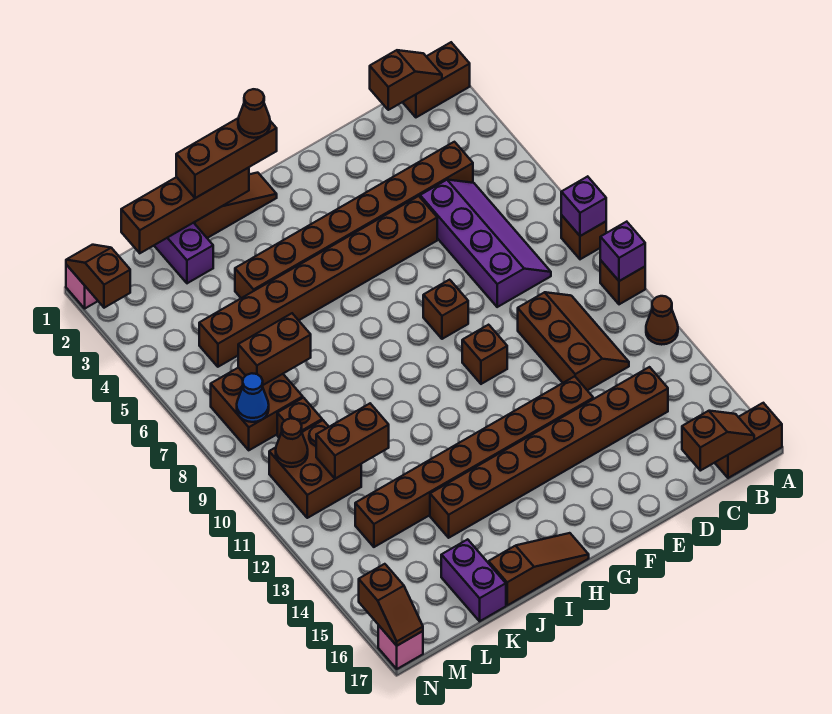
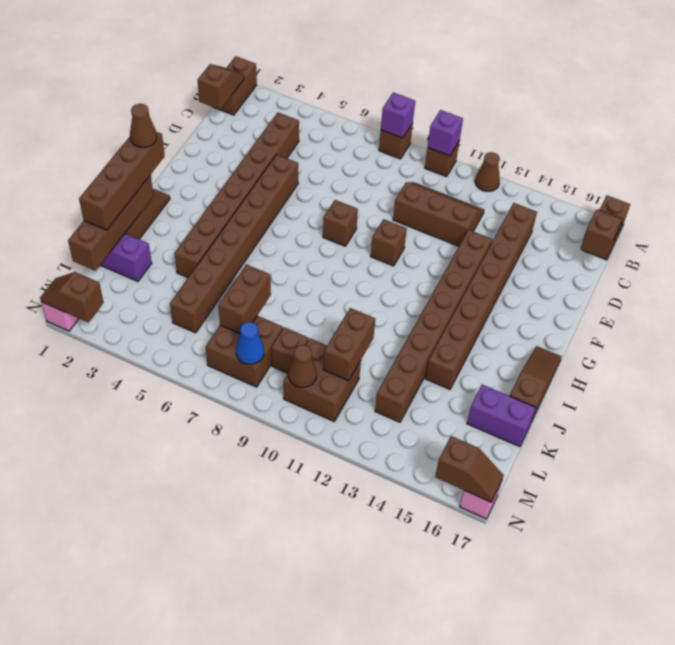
purple 2x4 slope [420,180,551,307] -> none
brown 1x3 brick [176,118,277,198] -> brown 1x4 brick [79,132,165,230]

